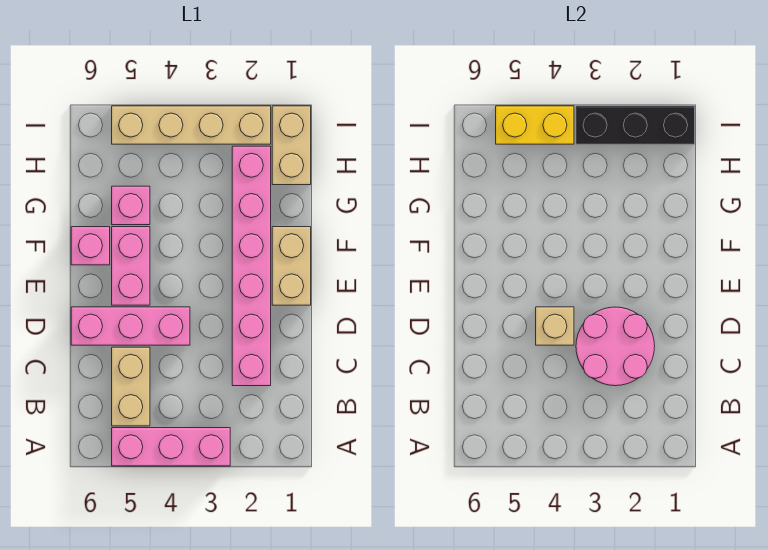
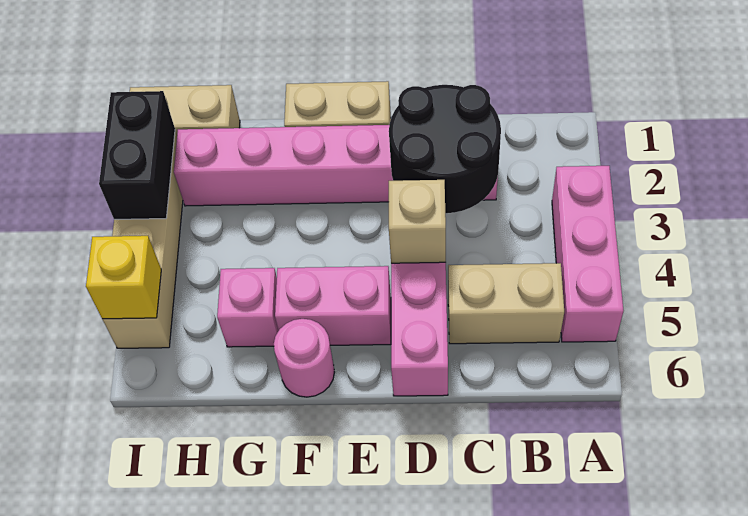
pink 2x2 round brick [576,307,655,386] -> black 2x2 round brick [389,85,501,213]
pink 1x1 brick [71,227,110,265] -> pink 1x1 round brick [274,319,334,397]
black 1x3 brick [576,106,695,144] -> black 1x2 brick [99,91,175,219]
yellow 1x2 brick [496,106,574,144] -> yellow 1x1 brick [86,236,161,319]

